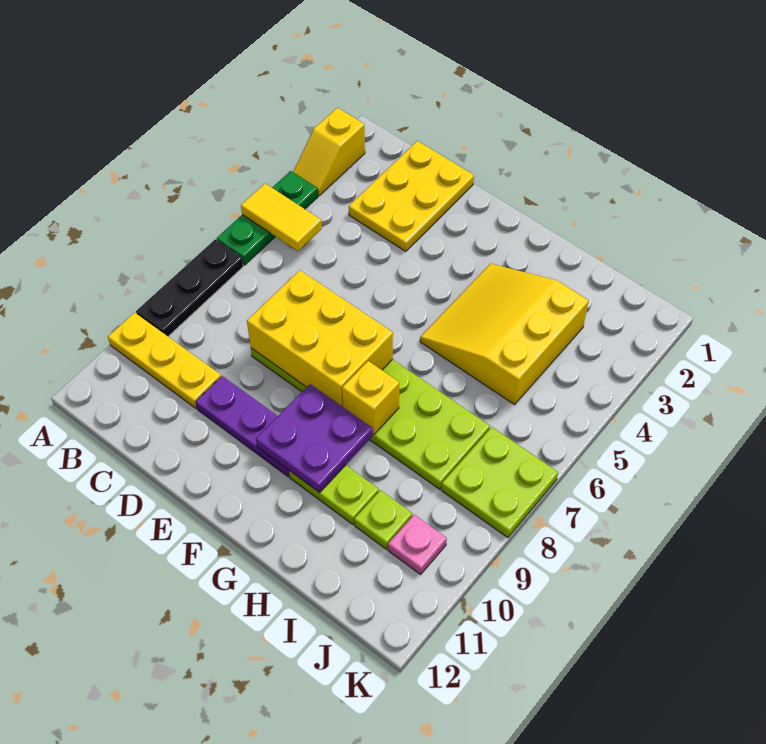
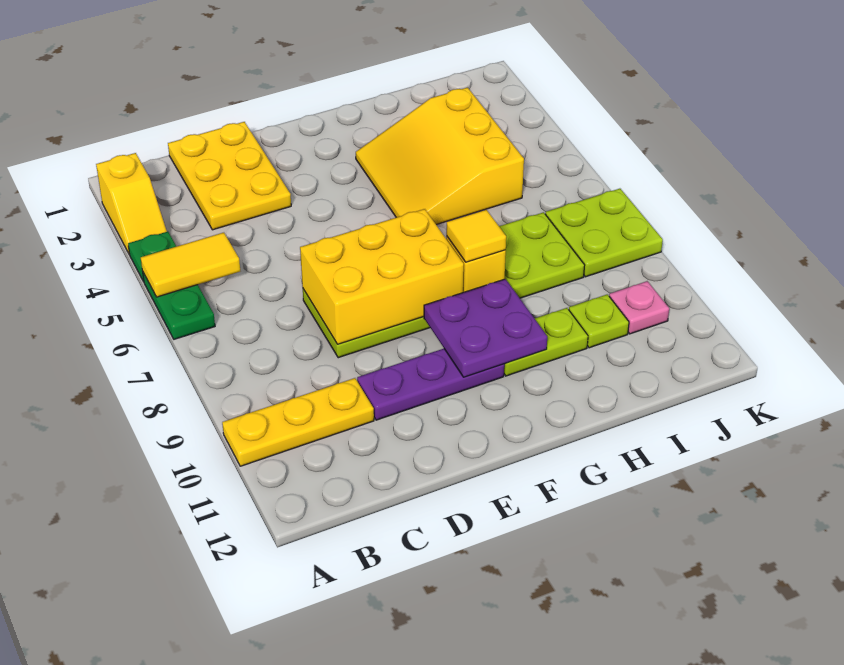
black 1x3 plate [136,239,243,336] -> none
none -> yellow 1x1 tile [446,210,506,262]

